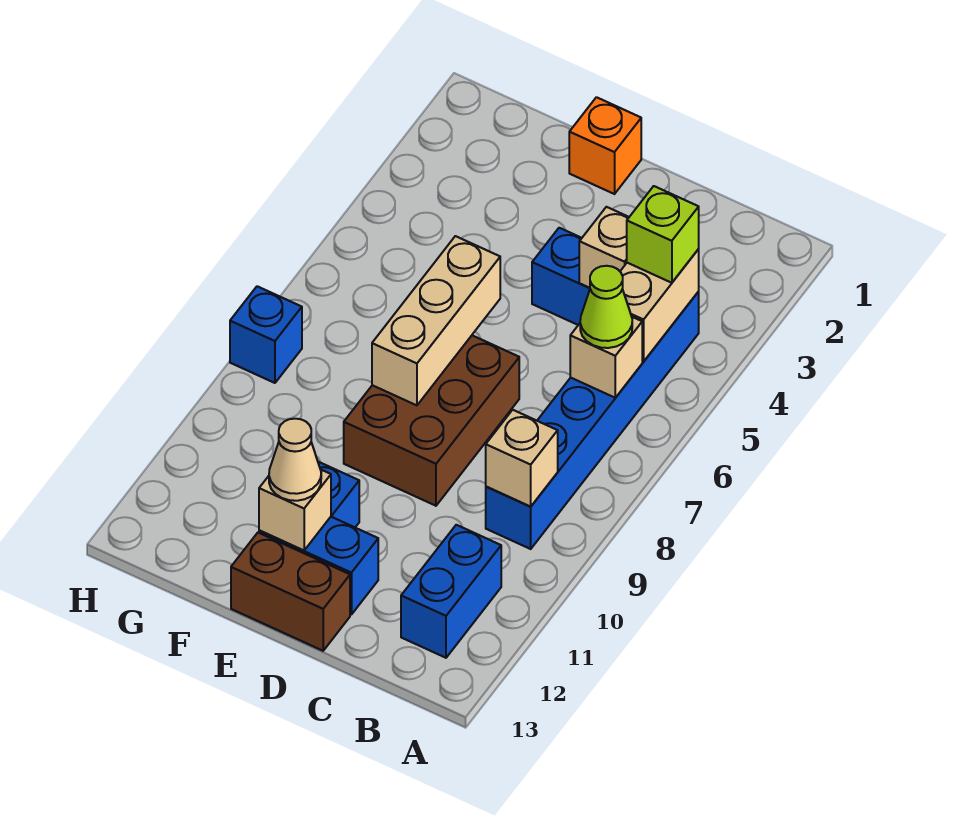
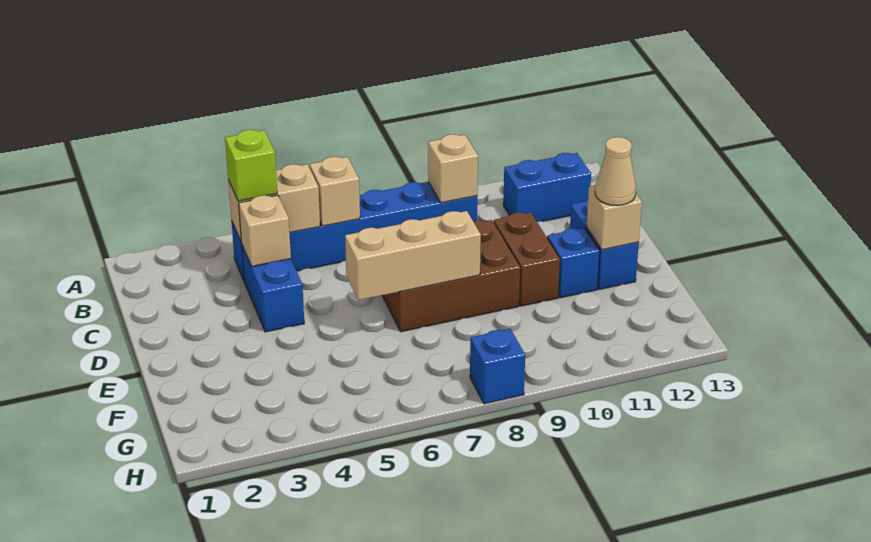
lime 1x1 cone [580,266,632,348] -> none
brown 1x2 brick [231,533,350,651] -> brown 1x2 brick moved to [494,212,560,306]
orange 1x1 brick [569,97,641,194] -> none

